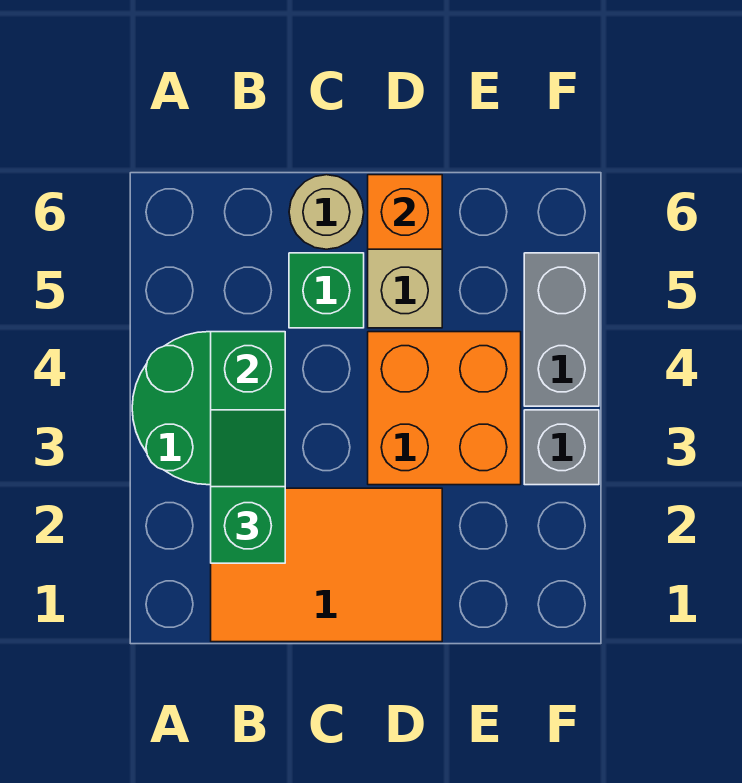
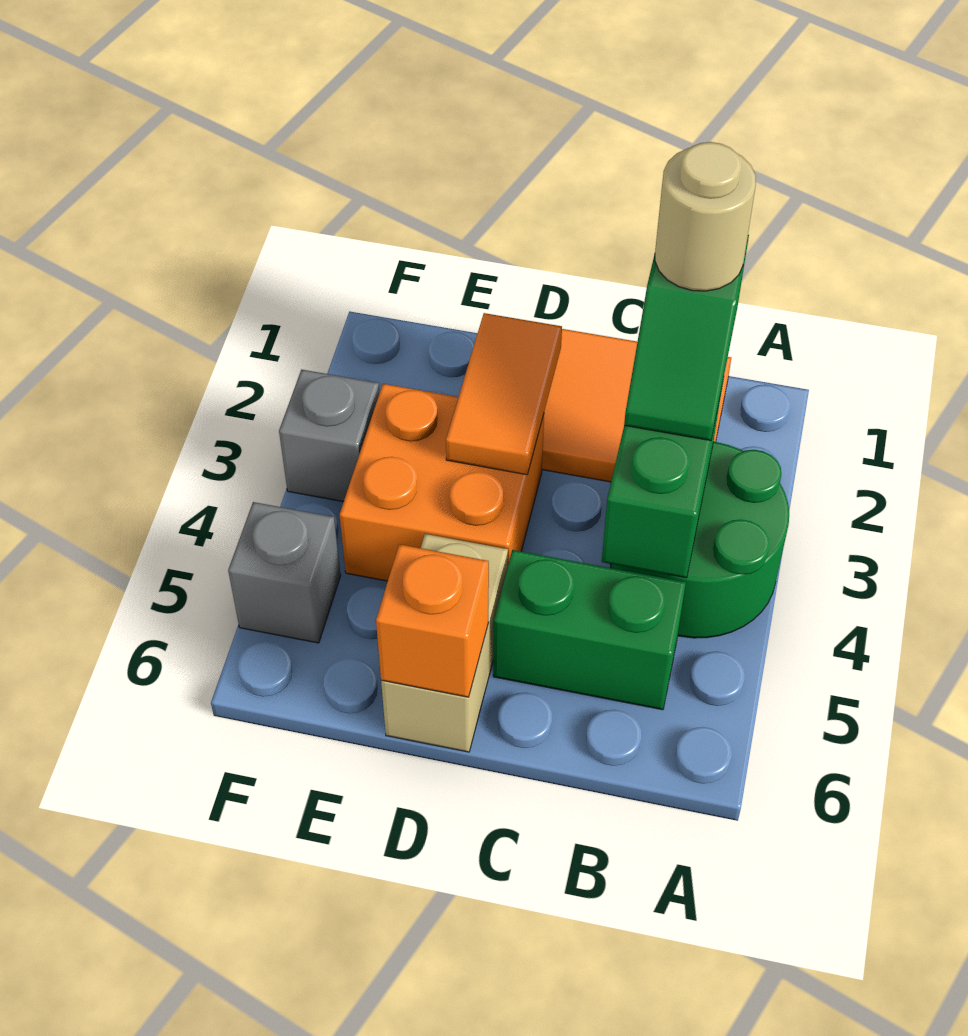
green 1x1 brick [289,253,364,328] -> green 1x2 brick [493,550,686,710]
tan 1x1 round brick [289,175,364,249] -> tan 1x1 round brick moved to [655,142,756,291]
none -> orange 1x2 tile [446,313,562,475]
grey 1x2 brick [524,253,599,406] -> grey 1x1 brick [228,502,341,643]

